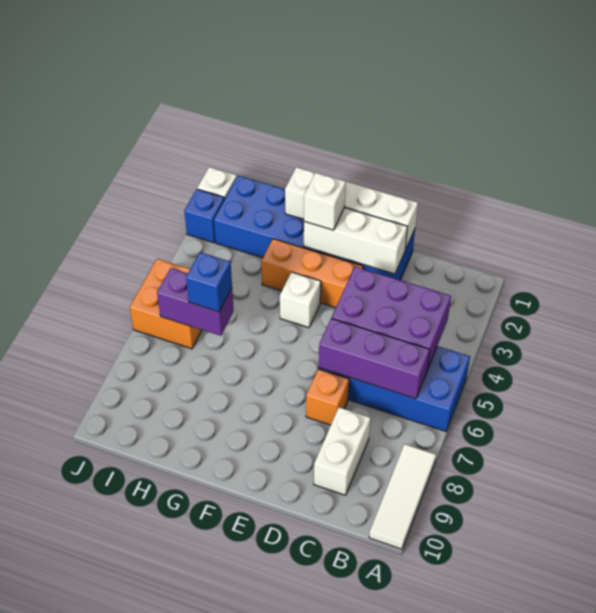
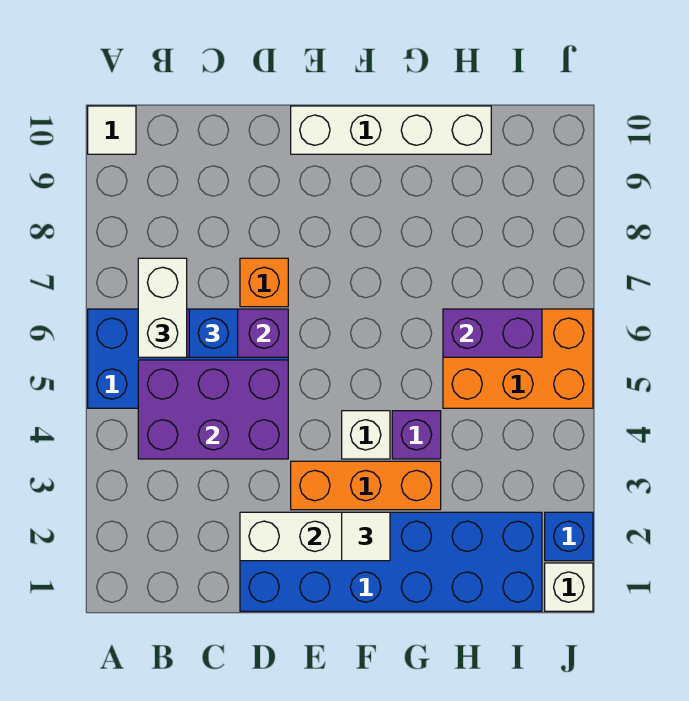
white 1x3 tile [369,444,436,549] -> white 1x1 tile [88,106,136,154]
white 1x2 brick [314,407,371,495] -> white 1x2 brick moved to [138,258,187,357]
white 1x4 brick [285,167,418,249] -> white 1x4 brick moved to [291,106,491,154]
white 1x1 brick [304,173,346,230] -> white 1x1 tile [342,512,390,561]
none -> purple 1x1 brick [392,411,441,459]
blue 1x1 brick [186,252,232,312] -> blue 1x1 brick moved to [189,309,238,357]
orange 2x2 brick [130,259,202,349] -> orange 2x3 brick [443,309,593,408]

